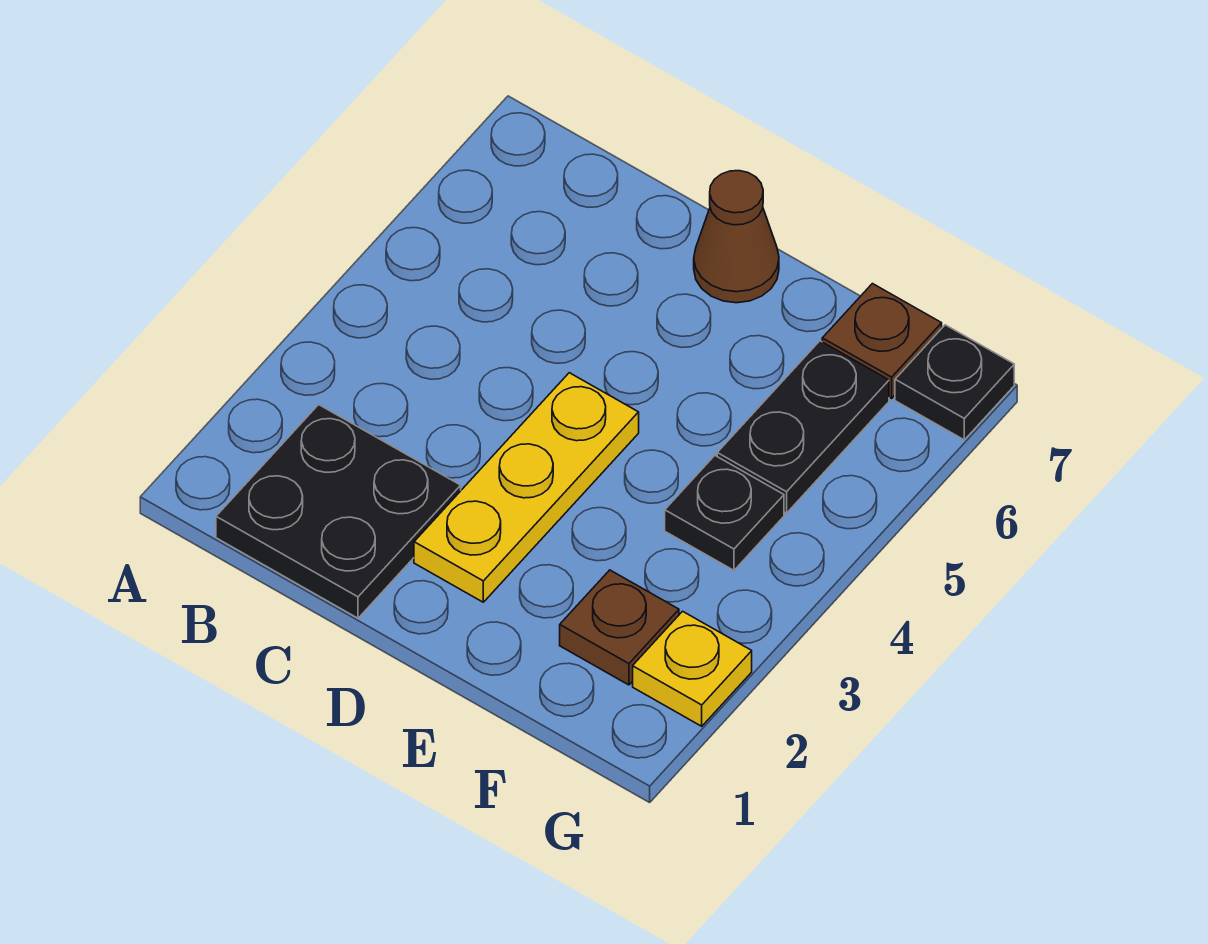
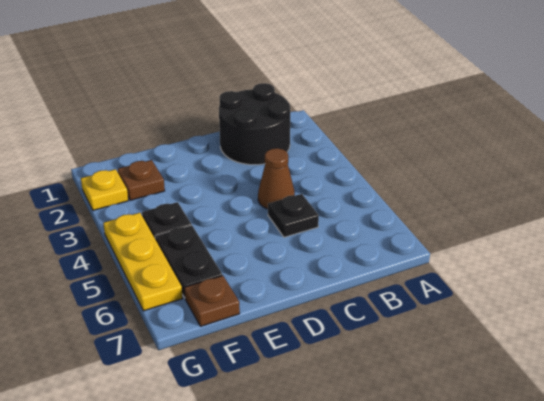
black 2x2 plate [216,405,461,618] -> black 2x2 round brick [219,83,290,165]
yellow 1x3 plate [414,373,639,602] -> yellow 1x3 plate moved to [103,213,183,311]
brown 1x1 cone [694,171,779,303] -> brown 1x1 cone moved to [258,148,295,209]
black 1x1 plate [895,325,1014,440] -> black 1x1 plate moved to [268,194,319,237]

